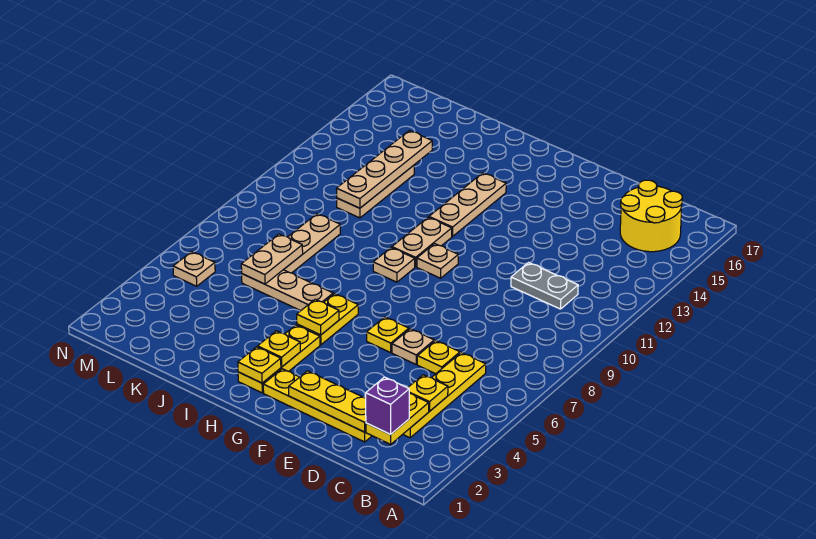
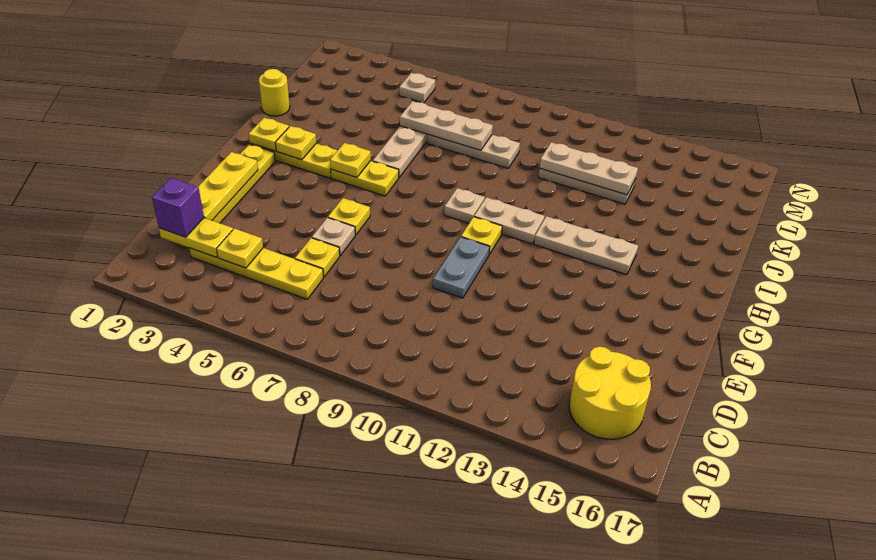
grey 1x2 plate [511,263,578,309] -> grey 1x2 plate moved to [433,237,490,298]
tan 1x1 plate [417,244,458,278] -> yellow 1x1 plate [461,217,502,254]
none -> yellow 1x1 round brick [259,69,290,116]
tan 1x2 plate [241,234,303,284] -> tan 1x3 plate [400,101,493,150]
tan 1x4 plate [336,131,432,208] -> tan 1x3 plate [540,142,638,195]

